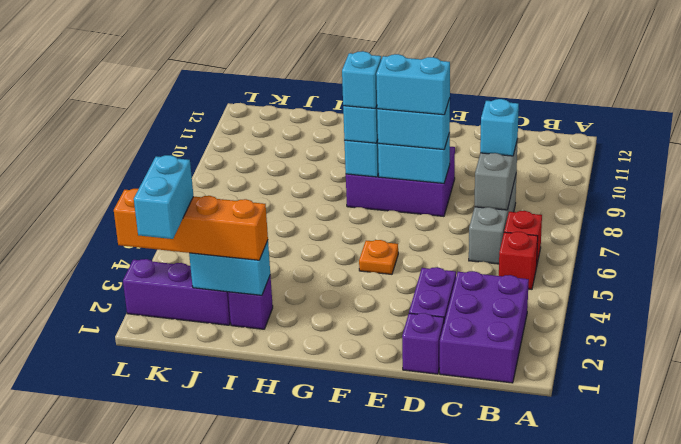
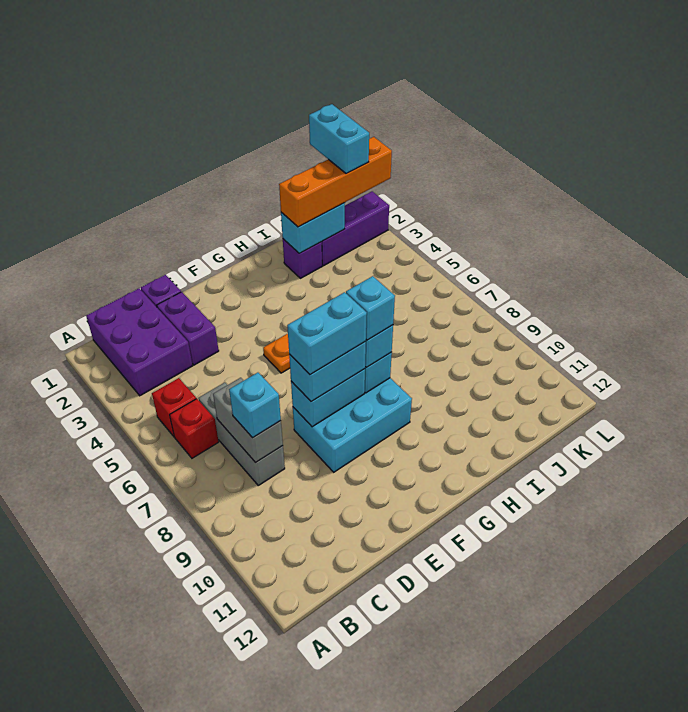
purple 2x3 brick [346,147,455,216] -> cyan 2x3 brick [293,378,412,472]

